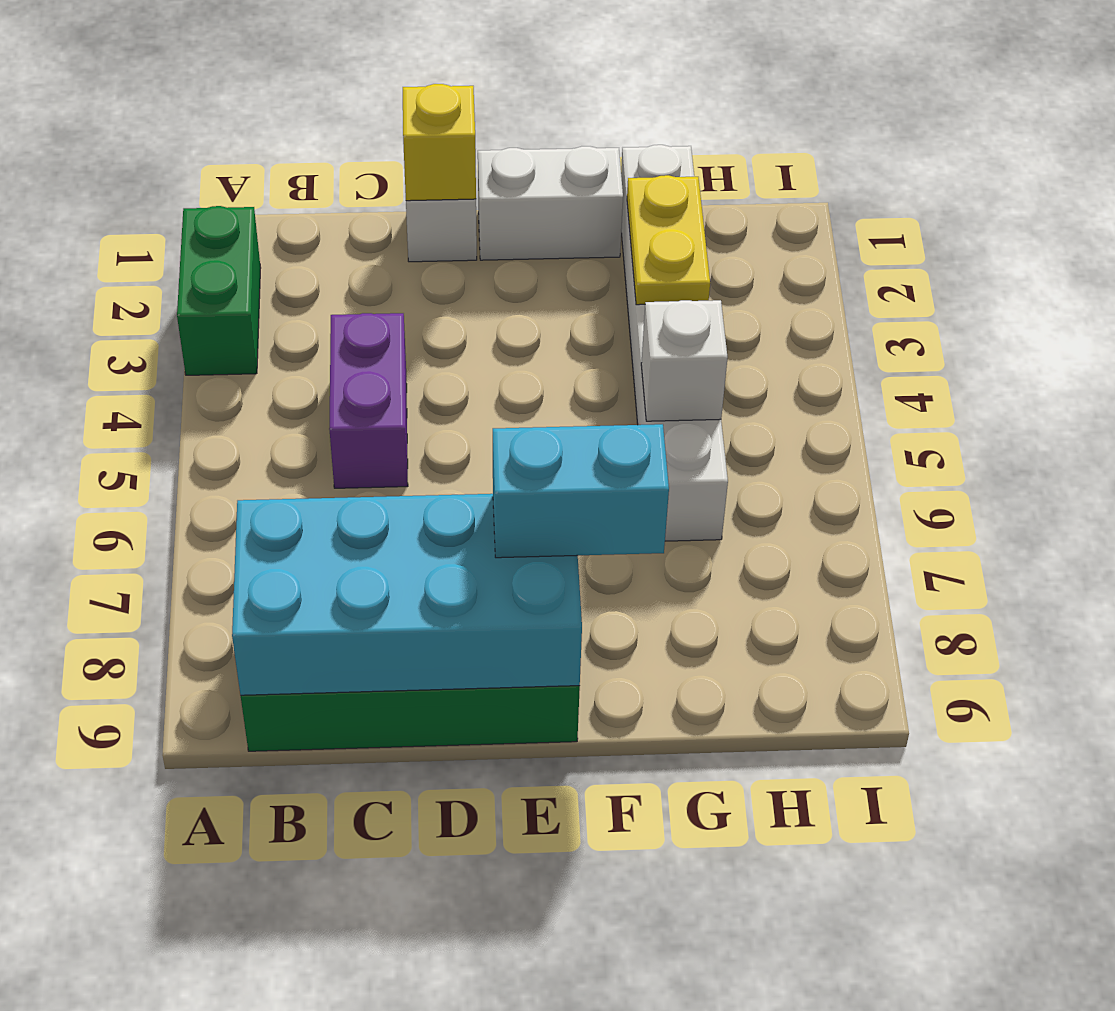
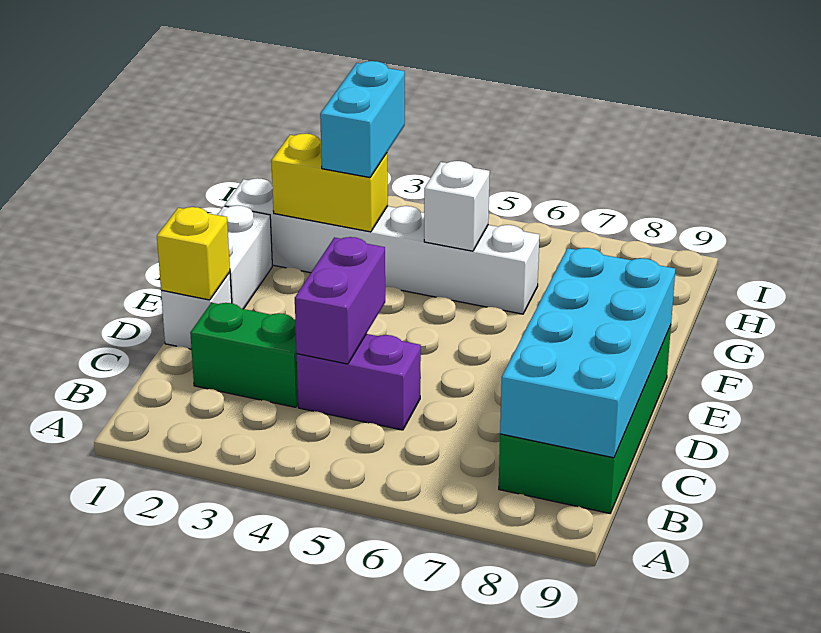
green 1x2 brick [177,206,261,375] -> green 1x2 brick moved to [190,303,298,407]
none -> purple 1x2 brick [295,237,385,364]
cyan 1x2 brick [493,424,669,558] -> cyan 1x2 brick moved to [320,61,405,177]
yellow 1x2 plate [627,175,710,305] -> yellow 1x2 brick [271,134,388,232]

